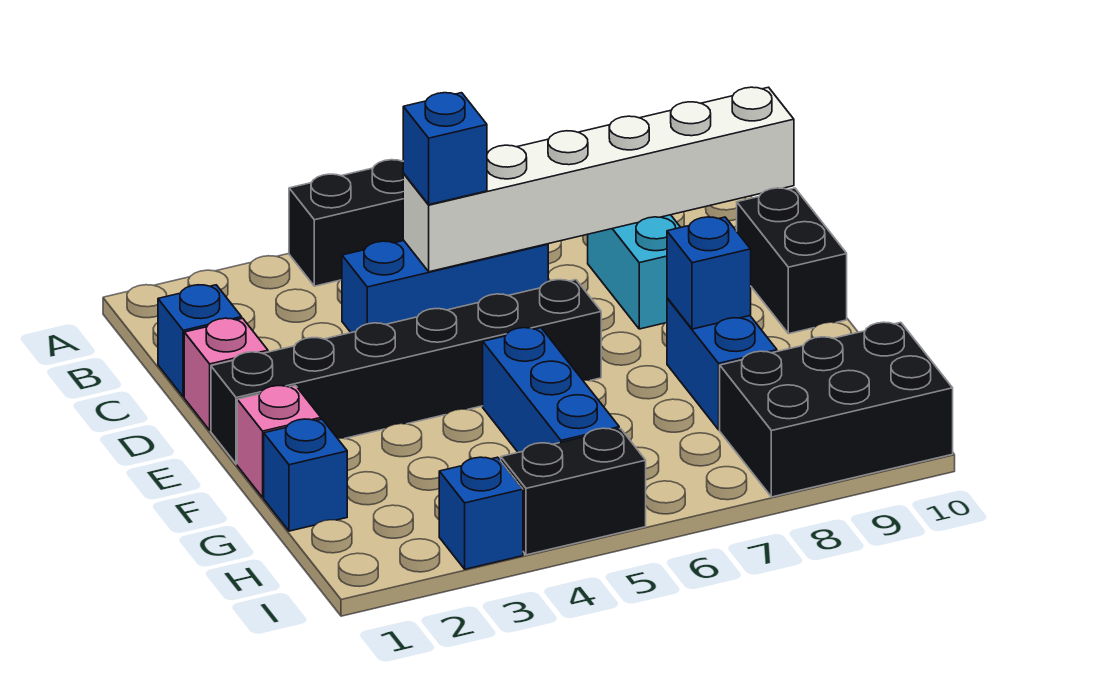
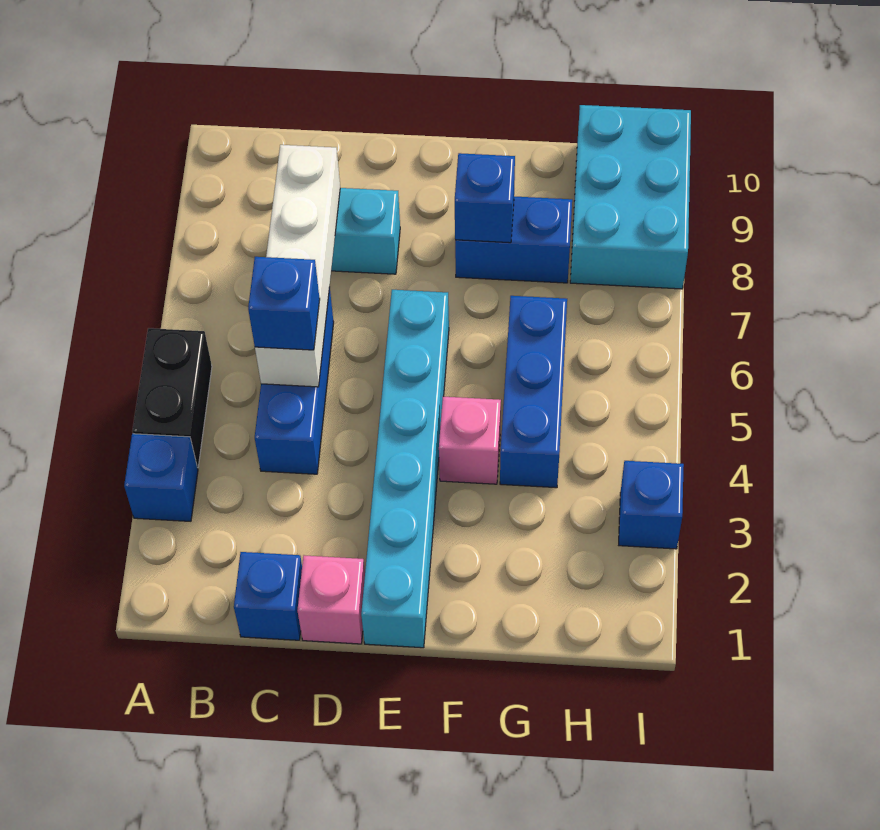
white 1x6 brick [403,87,794,272] -> white 1x4 brick [255,145,340,387]
black 1x2 brick [737,188,847,334] -> none
black 1x6 brick [211,280,601,464] -> cyan 1x6 brick [361,290,449,648]
pink 1x1 brick [237,386,321,497] -> pink 1x1 brick moved to [439,397,501,484]
blue 1x3 brick [483,328,619,452] -> blue 1x3 brick turned to [500,296,567,488]
blue 1x1 brick [264,419,347,531] -> blue 1x1 brick moved to [124,434,198,521]
black 2x3 brick [720,322,953,497] -> cyan 2x3 brick [570,105,691,289]
black 1x2 brick [501,428,646,555] -> none

